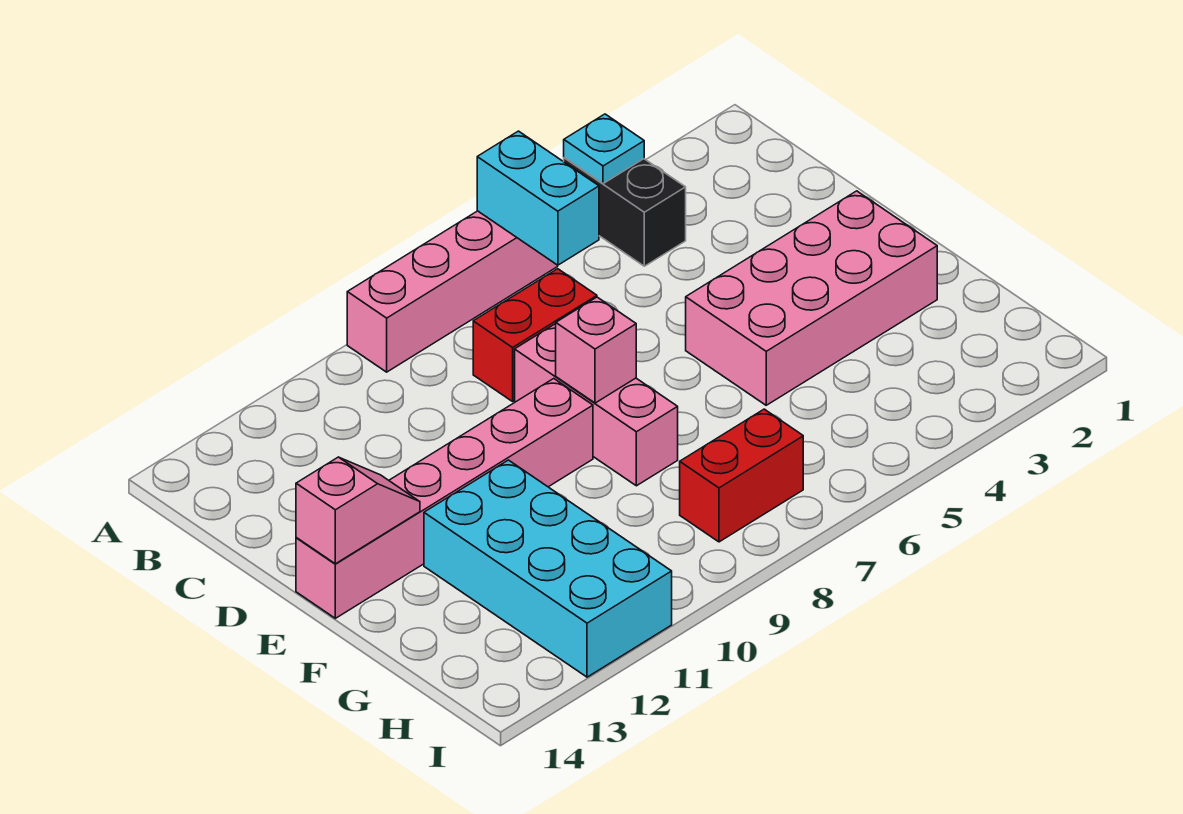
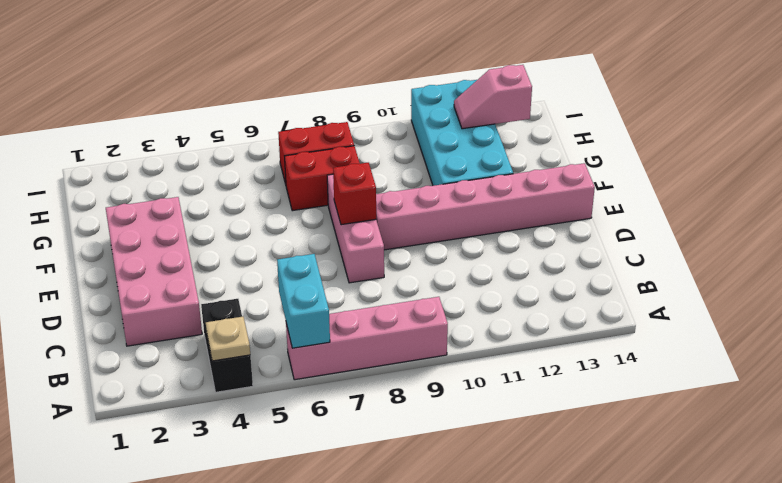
cyan 1x1 plate [564,114,644,184] -> tan 1x1 plate [206,317,250,361]
red 1x2 brick [473,269,597,401] -> red 1x2 brick moved to [285,146,360,211]
pink 2x4 brick [686,191,937,405] -> pink 2x4 brick turned to [106,197,202,346]
pink 1x1 brick [556,297,636,403] -> red 1x1 brick [333,163,376,225]
pink 1x2 slope [296,457,420,564] -> pink 1x2 slope moved to [454,65,532,129]

